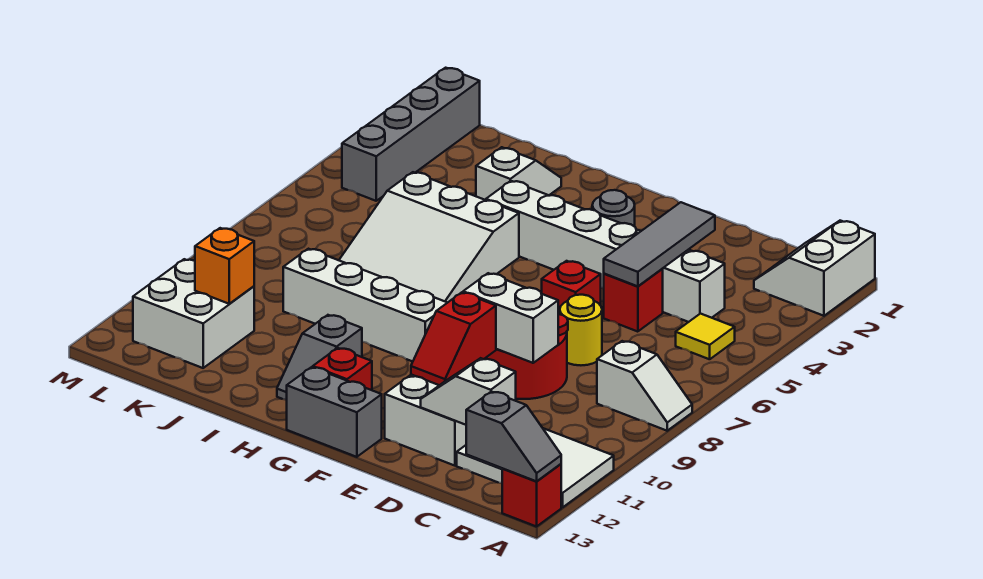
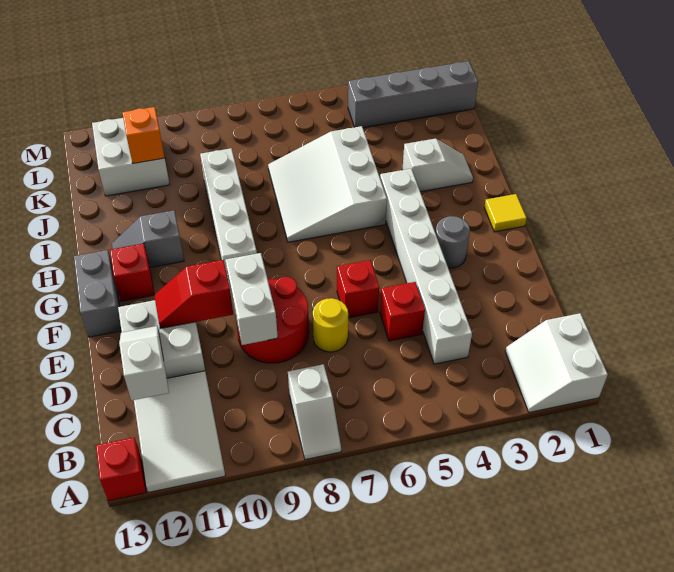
white 2x2 slope [754,221,875,316] -> white 2x2 slope turned to [505,313,608,412]
grey 1x2 slope [466,392,561,481] -> none
yellow 1x1 tile [676,314,735,359] -> yellow 1x1 tile moved to [484,194,527,232]
grey 1x3 tile [604,202,715,286] -> none

